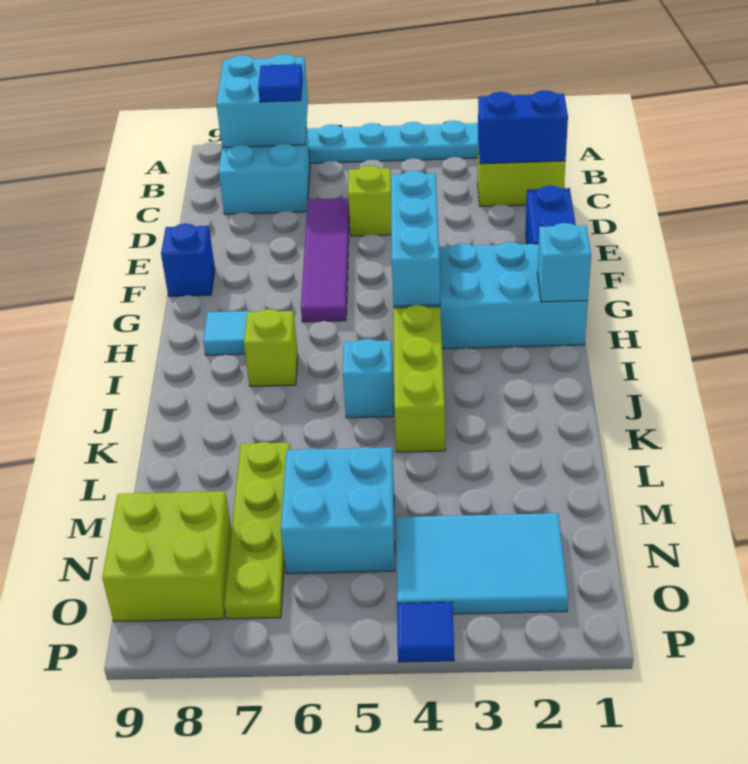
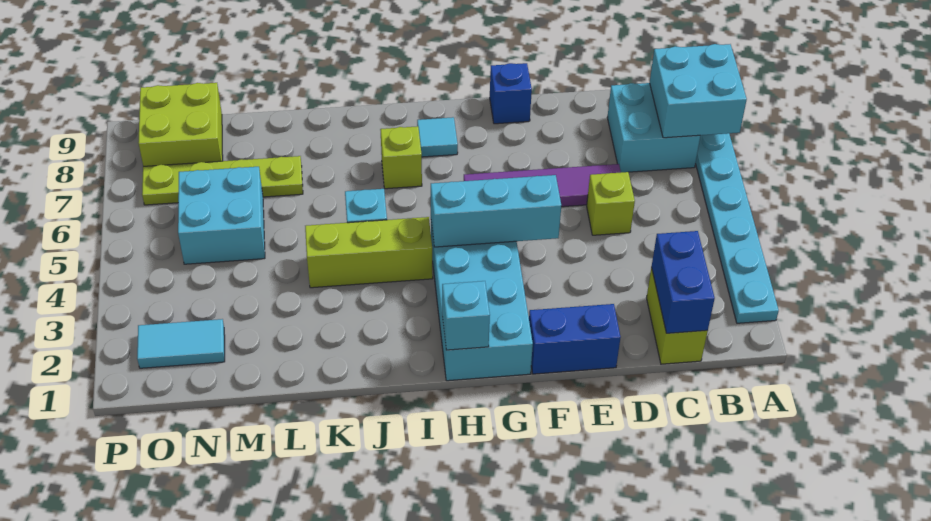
blue 1x1 tile [258,64,303,102] -> none
cyan 2x3 tile [396,513,568,614] -> cyan 1x2 tile [137,319,225,368]
blue 1x1 tile [397,602,454,662] -> none

